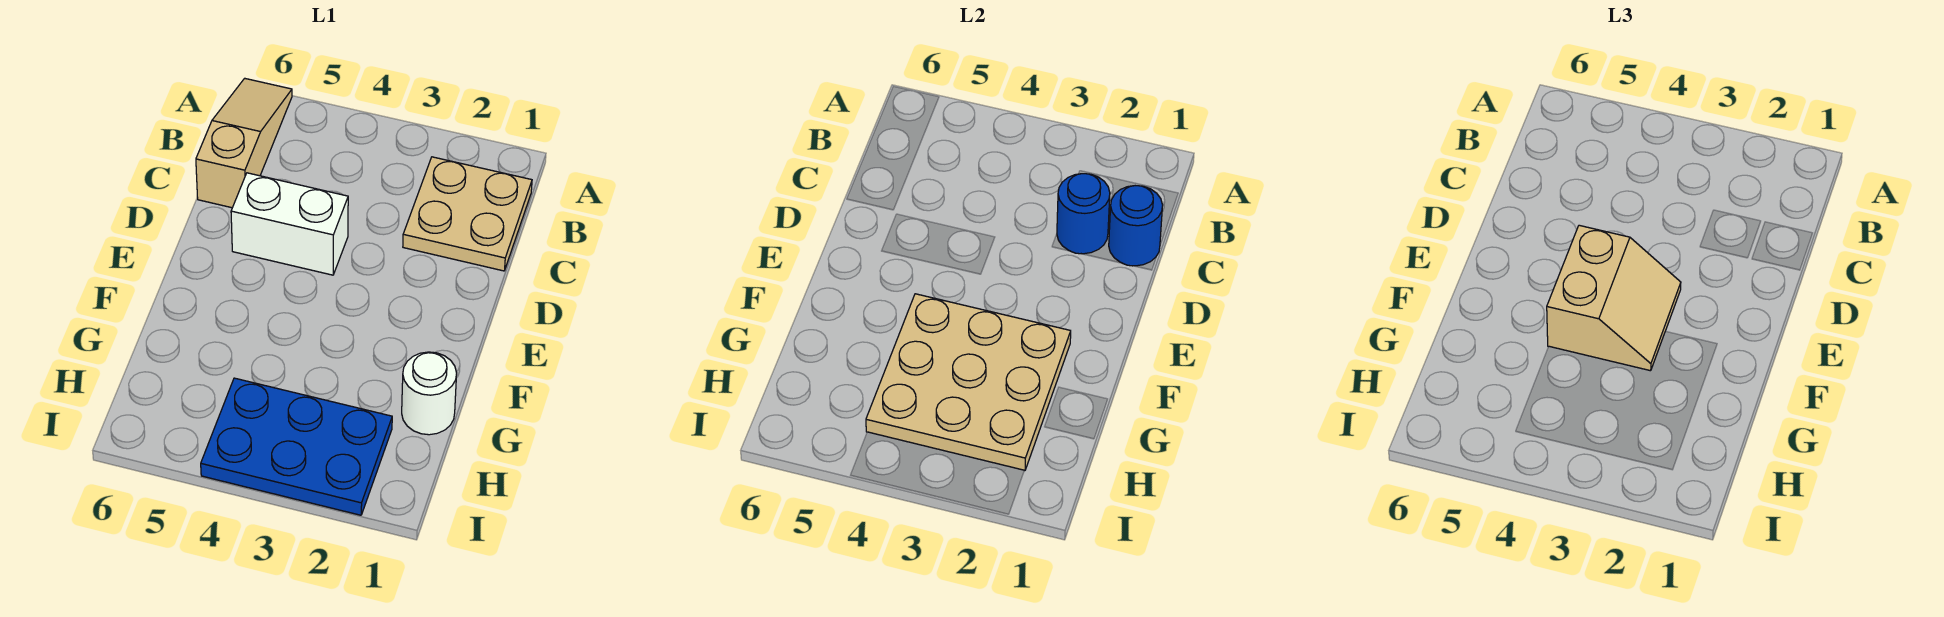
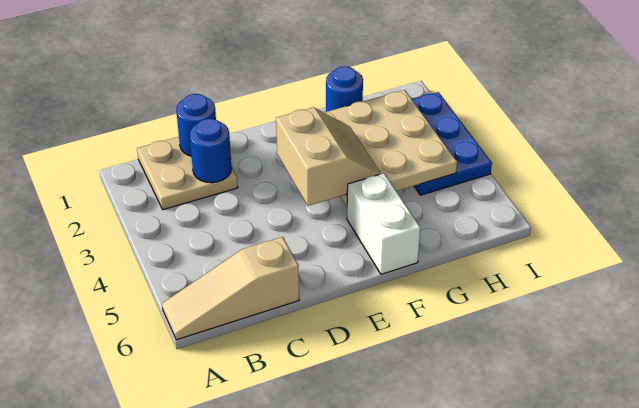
white 1x2 brick [231,173,348,275] -> white 1x2 brick moved to [347,173,420,274]
tan 2x2 slope [1547,225,1681,371] -> tan 2x2 slope turned to [276,107,381,206]
white 1x1 round brick [402,352,457,435] -> blue 1x1 round brick [326,66,363,112]

